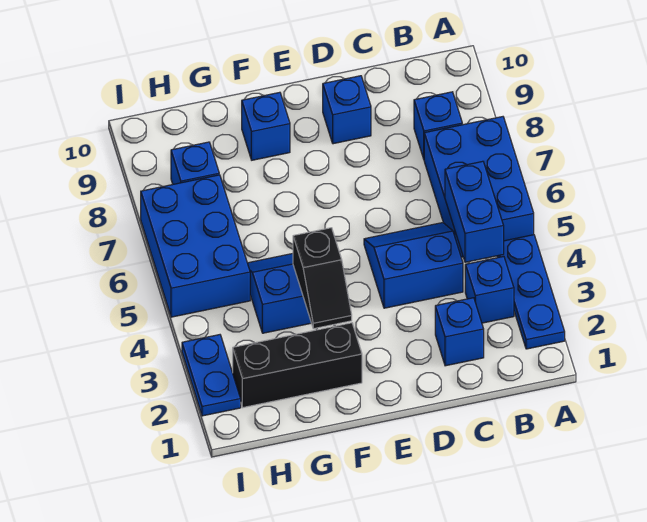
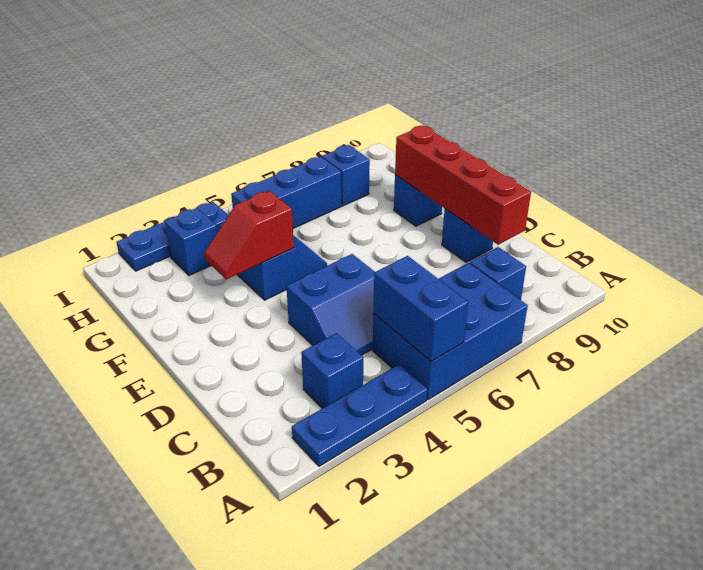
blue 1x2 brick [445,161,504,262] -> blue 1x2 brick turned to [373,256,468,361]
blue 1x1 brick [435,298,484,366] -> blue 1x1 brick moved to [165,208,217,275]
blue 2x2 slope [364,223,463,308] -> blue 2x2 slope turned to [286,254,375,355]
none -> red 1x4 brick [395,126,531,245]
black 1x3 brick [233,323,362,407] -> none
black 1x2 slope [293,228,352,329] -> red 1x2 slope [204,191,294,279]
blue 2x3 brick [141,175,250,317] -> blue 1x3 brick [231,157,342,228]
blue 1x2 plate [182,335,241,416] -> blue 1x3 plate [116,202,228,271]

